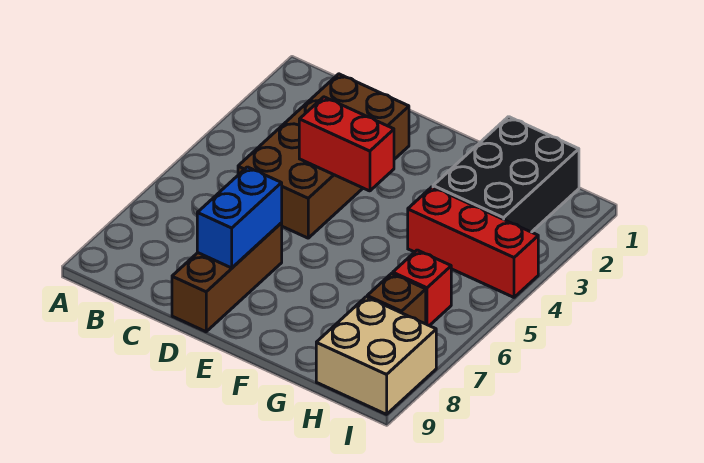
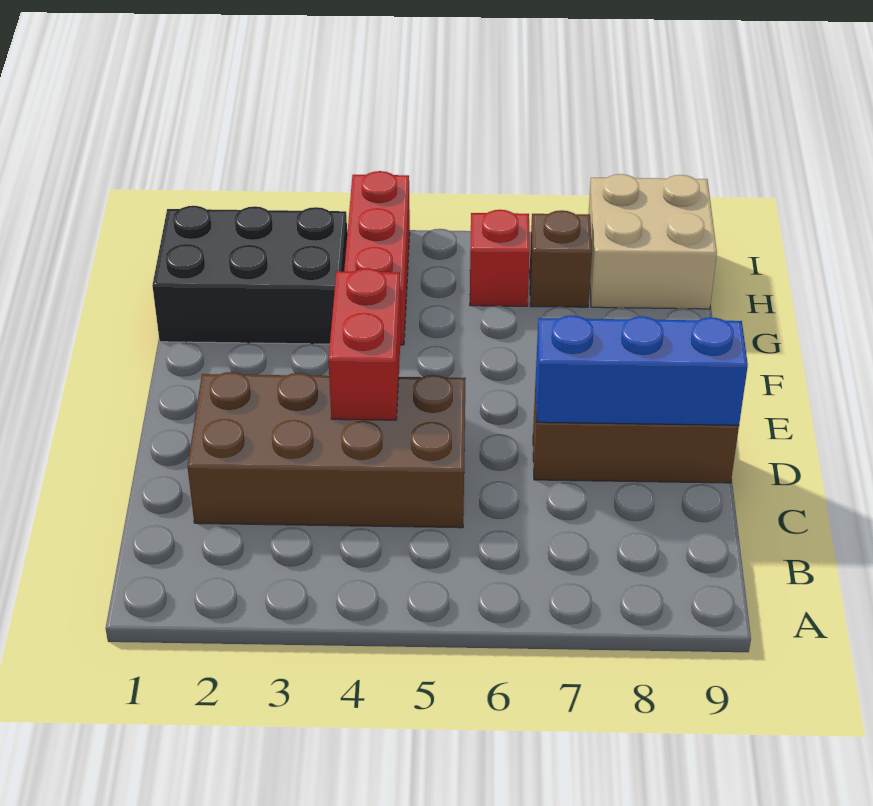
blue 1x2 brick [197,167,282,268] -> blue 1x3 brick [536,316,748,425]

